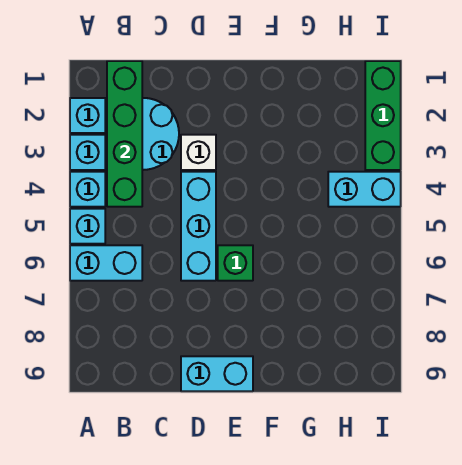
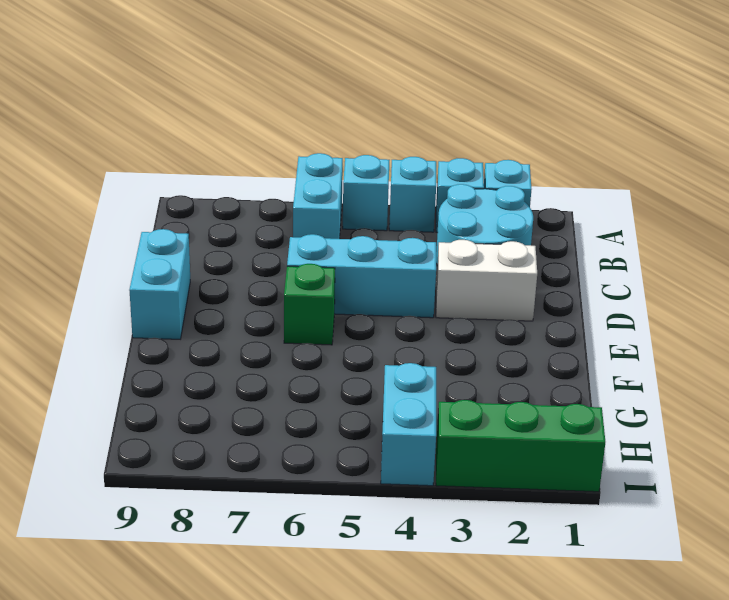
green 1x4 brick [107,61,142,207] -> none
white 1x1 brick [181,135,216,170] -> white 1x2 brick [436,240,537,321]

